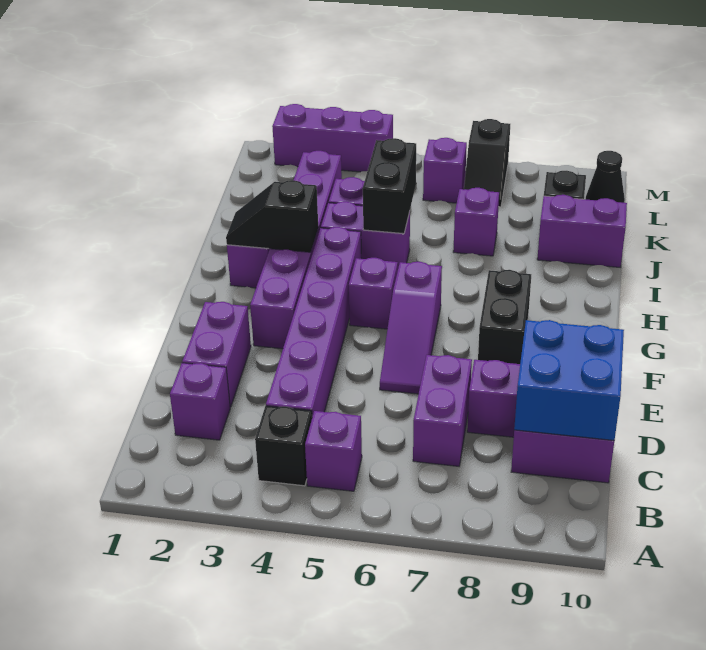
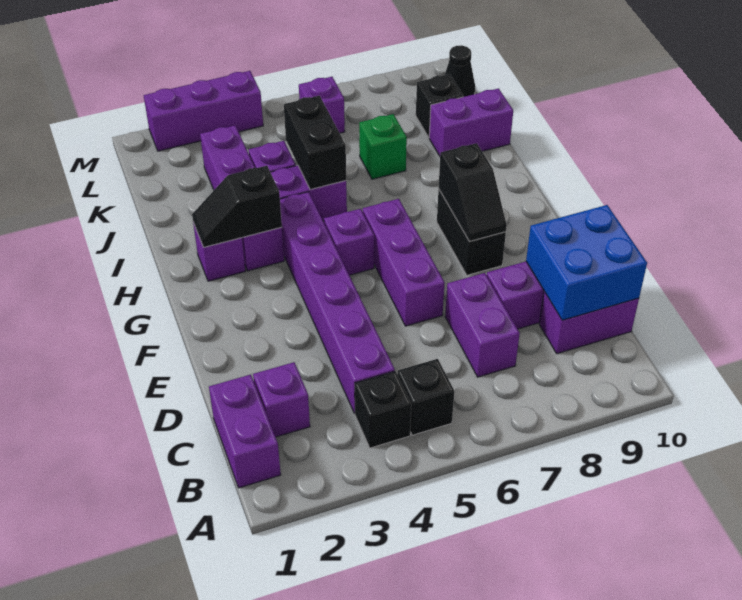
purple 1x1 brick [305,411,362,491] -> black 1x1 brick [397,359,454,435]
purple 1x2 brick [182,302,251,407] -> purple 1x2 brick moved to [209,375,281,488]
purple 1x3 slope [380,262,442,394] -> purple 1x3 brick [363,199,445,326]
purple 1x6 brick [250,151,342,349] -> purple 1x4 brick [200,126,284,271]
purple 1x1 brick [453,188,499,256] -> green 1x1 brick [359,114,407,179]
black 1x2 slope [464,119,510,207] -> black 1x2 slope moved to [439,143,507,241]

